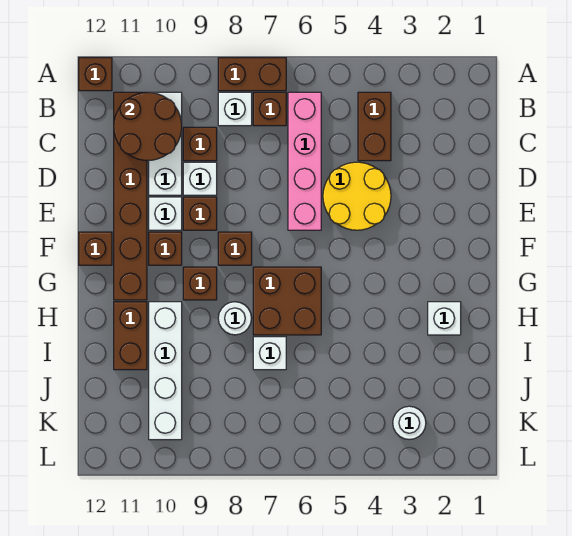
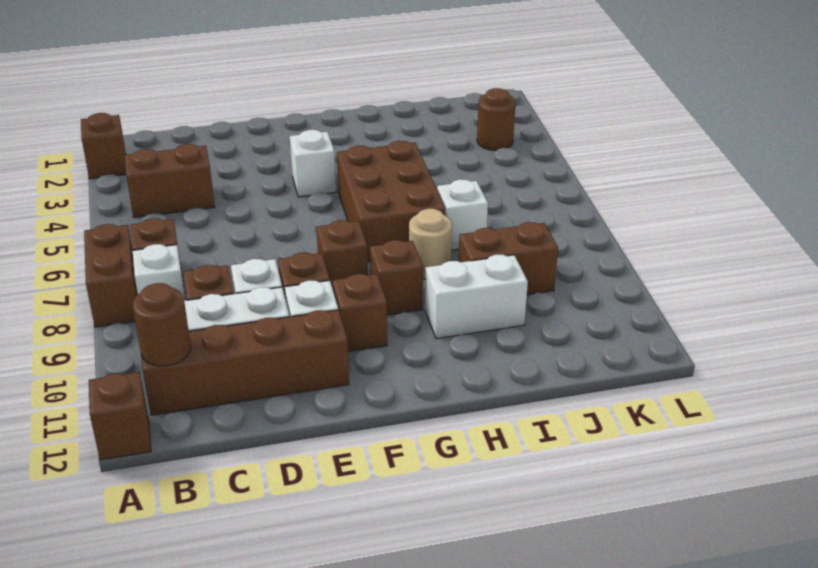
pink 1x4 brick [288,92,321,230] -> none
brown 2x2 round brick [114,92,182,161] -> brown 1x1 round brick [132,283,191,366]
brown 1x6 brick [114,92,147,300] -> brown 1x4 brick [141,310,349,415]
yellow 2x2 round brick [323,162,391,230] -> none
brown 1x1 brick [79,232,112,265] -> brown 1x1 brick moved to [81,113,126,179]
brown 2x2 brick [253,267,321,335] -> brown 2x3 brick [337,141,445,261]
white 1x1 brick [428,302,461,335] -> white 1x1 brick moved to [290,130,336,197]
white 1x1 round brick [218,302,252,335] -> tan 1x1 round brick [409,209,452,279]
white 1x4 brick [149,302,182,440] -> white 1x2 brick [425,255,528,339]
brown 1x2 brick [114,302,147,370] -> brown 1x2 brick moved to [459,222,558,295]
white 1x1 round brick [393,406,426,440] -> brown 1x1 round brick [477,88,516,150]

